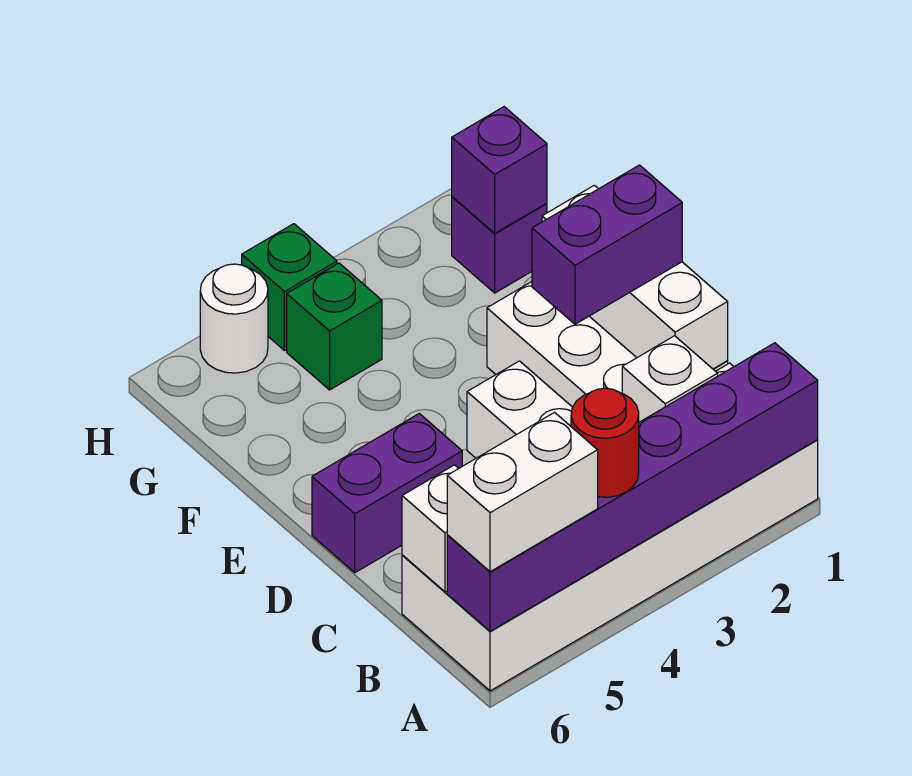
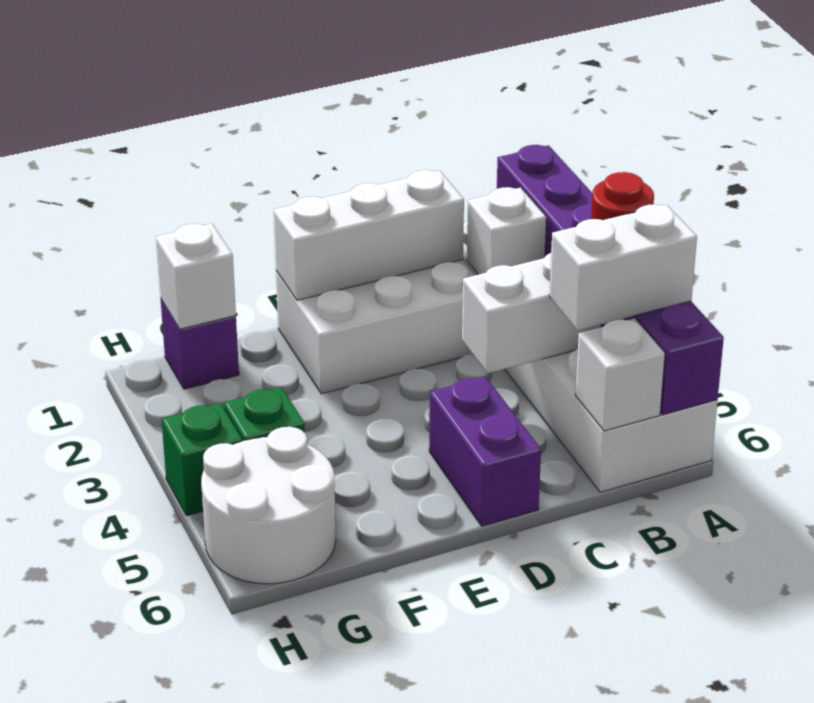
white 1x2 brick [447,412,598,572] -> white 1x2 brick turned to [549,205,697,331]
purple 1x2 brick [532,165,682,324] -> none
purple 1x1 brick [452,107,547,233] -> white 1x1 brick [156,224,236,329]
white 1x1 round brick [200,264,268,373] -> white 2x2 round brick [201,427,336,584]

